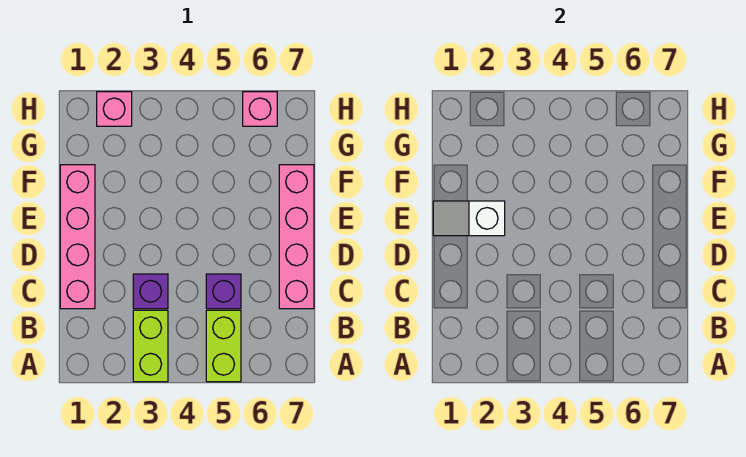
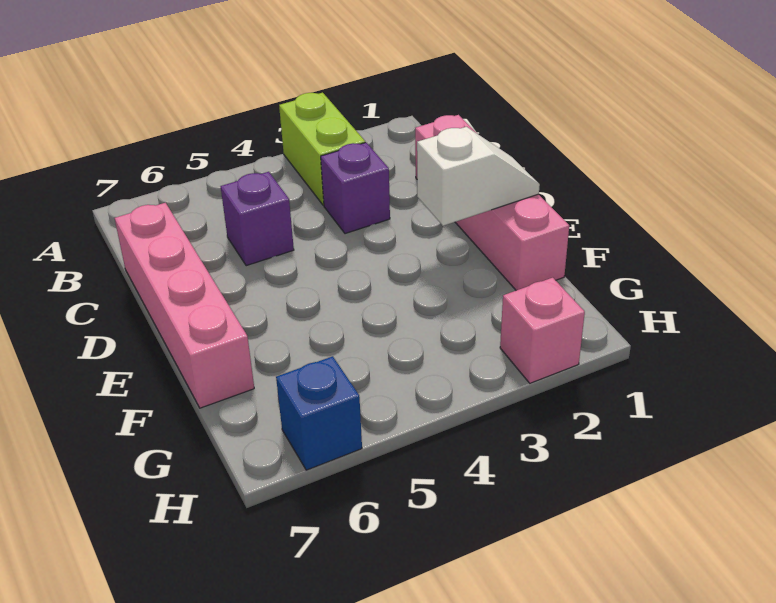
lime 1x2 brick [206,310,241,382] -> none
pink 1x1 brick [243,92,277,126] -> blue 1x1 brick [276,356,362,470]

